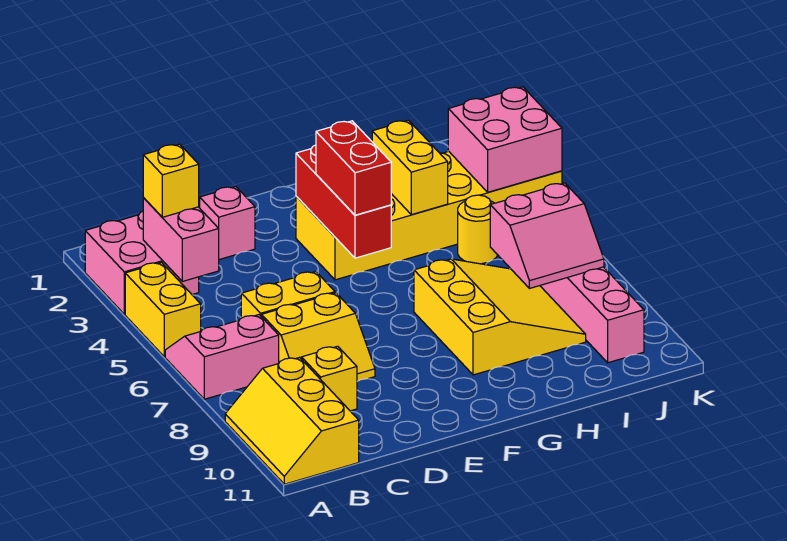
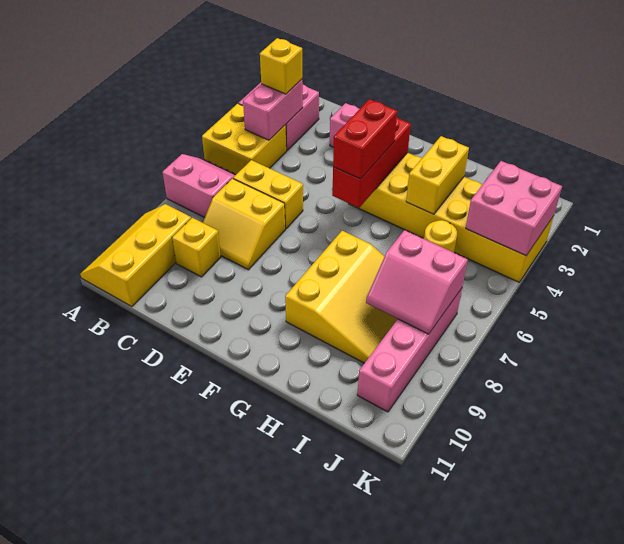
yellow 1x2 brick [125,262,201,357] -> yellow 2x2 brick [202,104,287,174]

